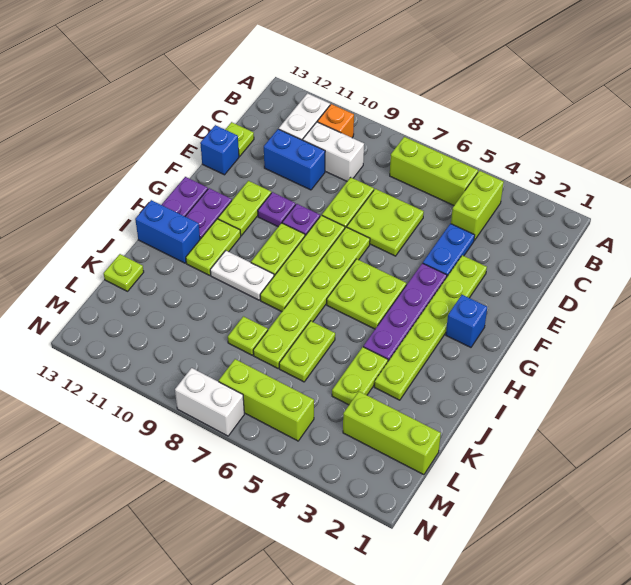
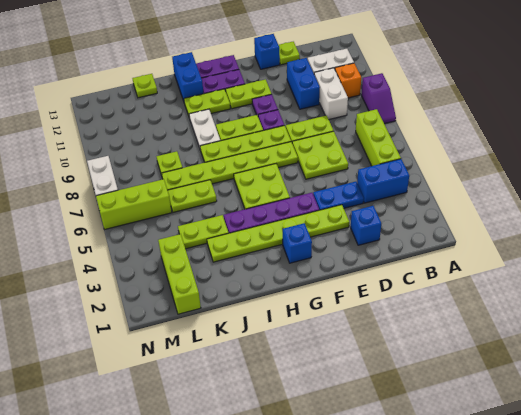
none -> purple 1x2 slope [361,73,396,124]
lime 1x2 brick [451,171,504,241] -> blue 1x2 brick [357,159,409,203]
none -> blue 1x1 brick [351,206,381,245]
lime 1x3 brick [219,359,314,441] -> lime 1x3 brick turned to [96,179,172,229]

